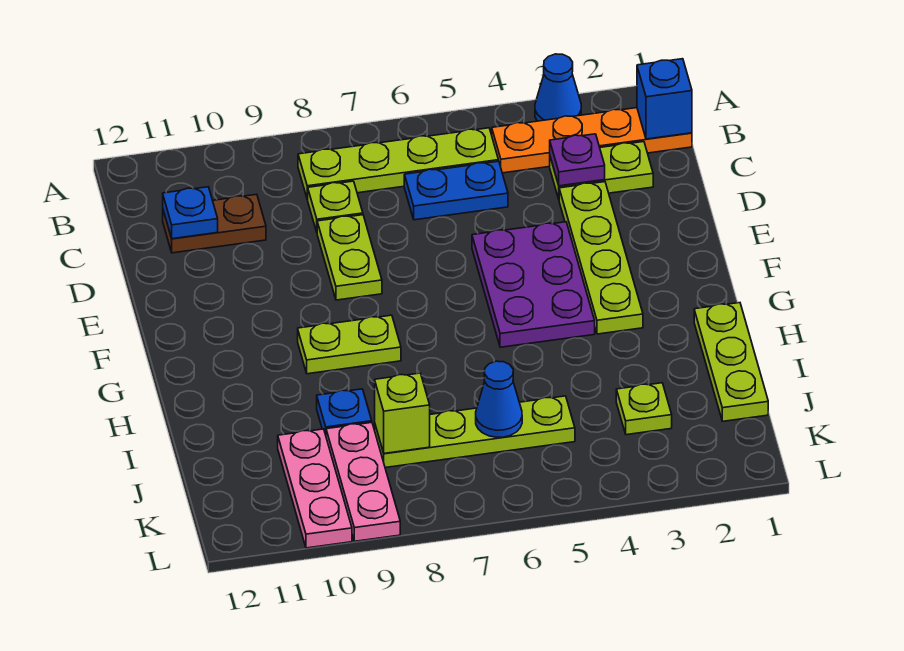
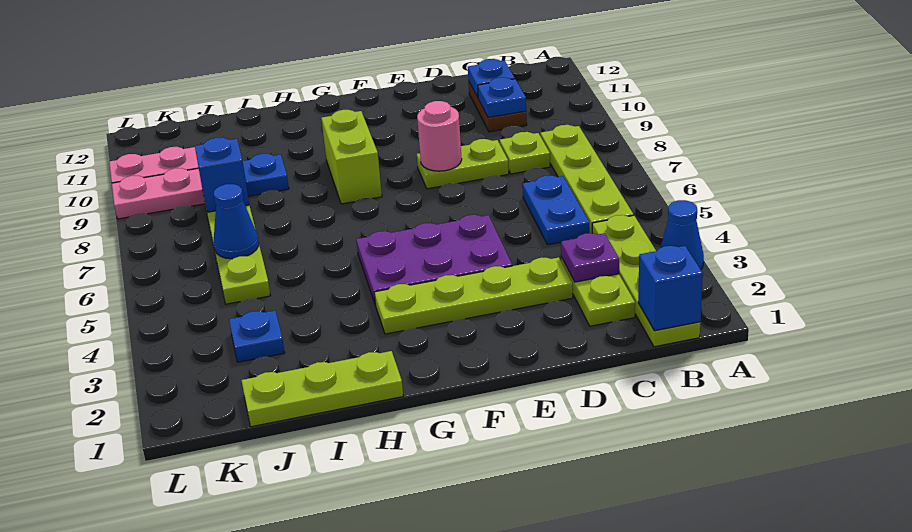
orange 1x4 plate [492,108,692,173] -> lime 1x4 plate [592,215,700,347]
none -> blue 1x1 plate [478,77,526,118]
none -> pink 1x1 round brick [417,101,462,171]
lime 1x2 plate [298,315,401,374] -> lime 1x2 brick [321,110,382,204]
lime 1x1 plate [616,383,672,435] -> blue 1x1 plate [229,310,285,362]
lime 1x1 brick [375,373,430,453] -> blue 1x1 brick [195,138,249,212]

